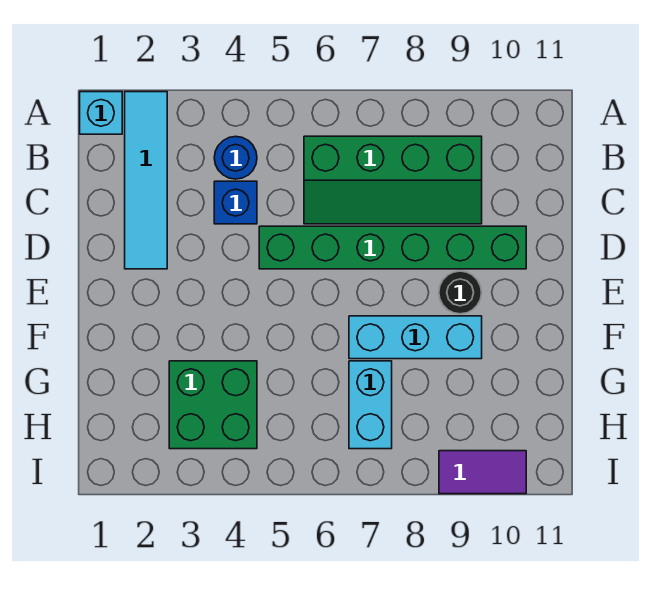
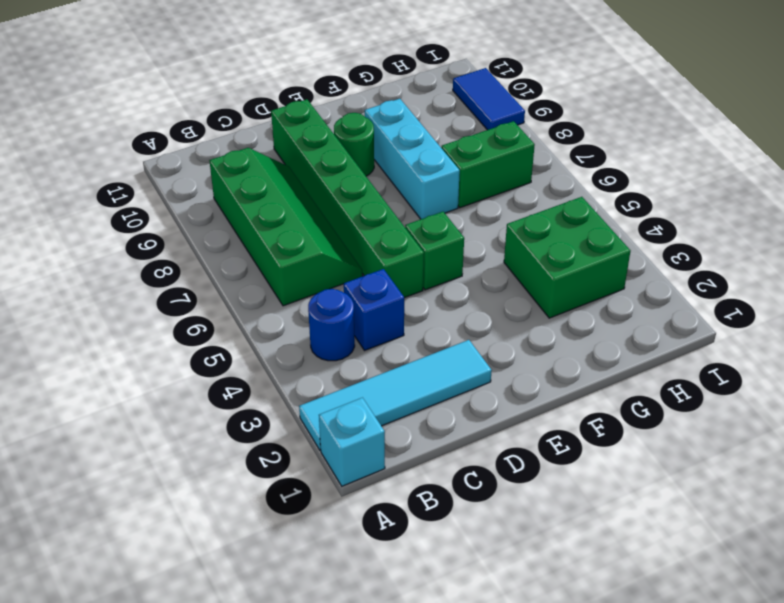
none -> green 1x1 brick [405,212,464,290]
black 1x1 round brick [439,271,482,314] -> green 1x1 round brick [334,113,374,176]
cyan 1x2 brick [349,361,392,449] -> green 1x2 brick [441,121,535,208]
purple 1x2 tile [439,451,526,494] -> blue 1x2 tile [453,68,525,130]

